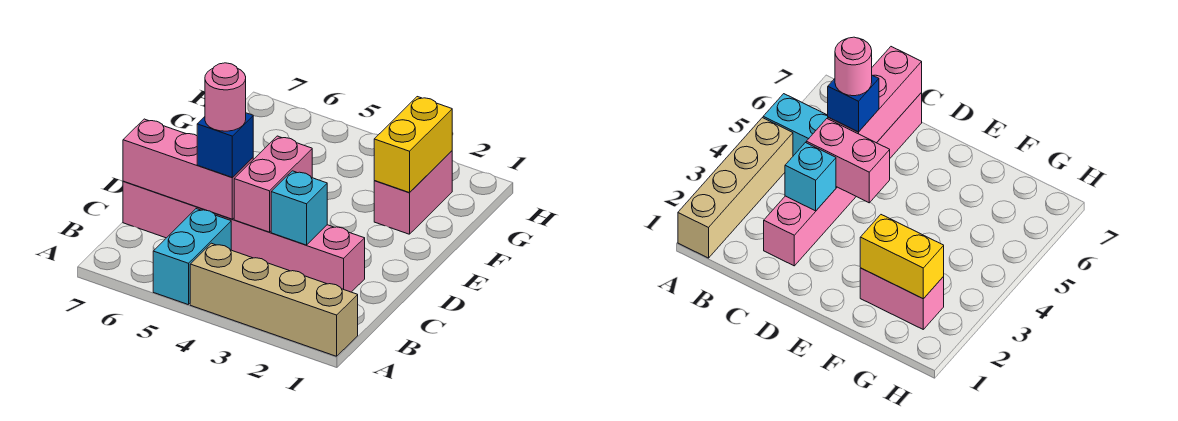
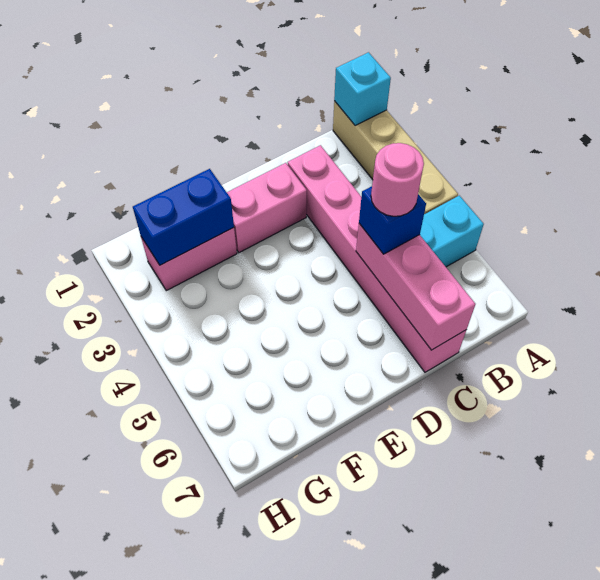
cyan 1x1 brick [271,171,327,245] -> cyan 1x1 brick moved to [334,52,391,125]
pink 1x2 brick [234,136,312,232] -> pink 1x2 brick moved to [227,163,307,253]
yellow 1x2 brick [374,97,452,193] -> blue 1x2 brick [133,169,234,265]

